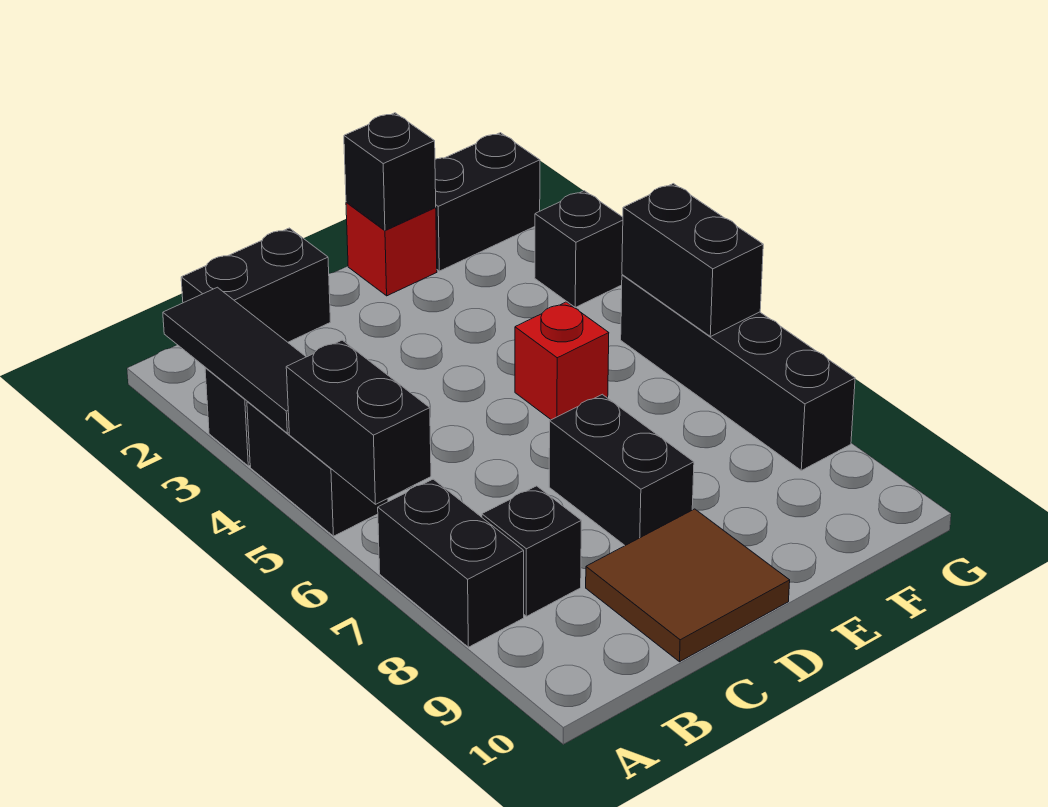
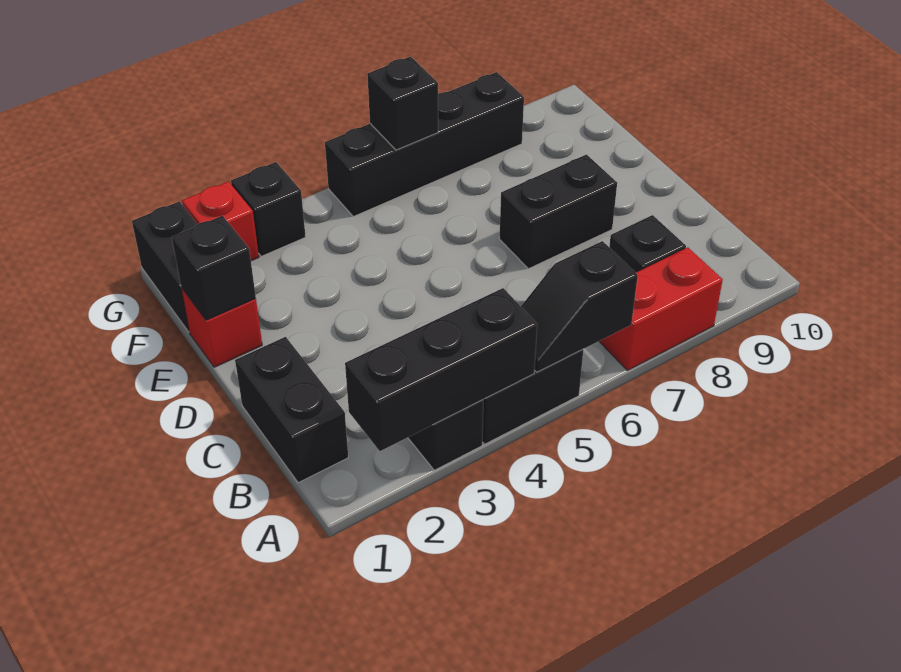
black 1x3 tile [163,287,306,433] -> black 1x3 brick [345,288,537,451]
black 1x2 brick [286,340,431,504] -> black 1x2 slope [521,241,638,372]
black 1x2 brick [378,479,524,647] -> red 1x2 brick [599,247,723,370]
brown 2x2 tile [586,509,790,662] -> none
red 1x1 brick [515,302,609,420] -> red 1x1 brick moved to [182,181,259,261]
black 1x2 brick [622,184,763,337] -> black 1x1 brick [367,57,438,150]

